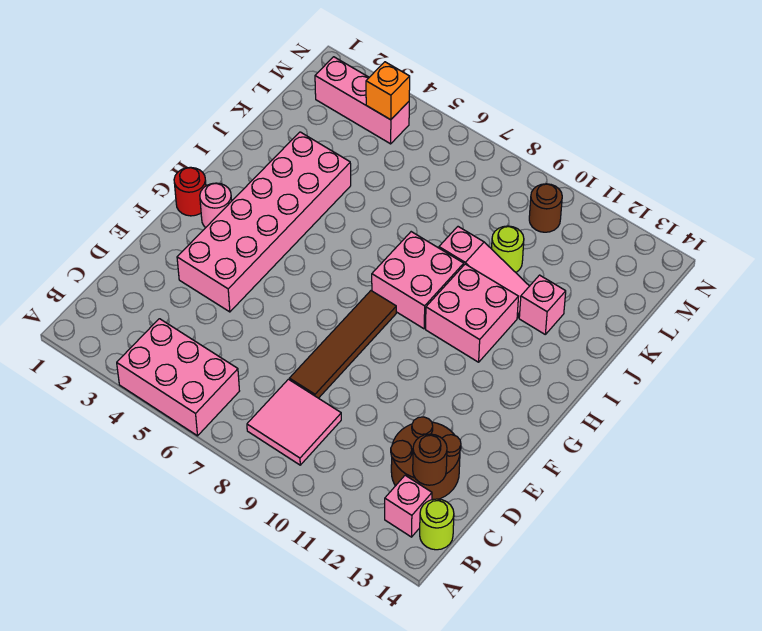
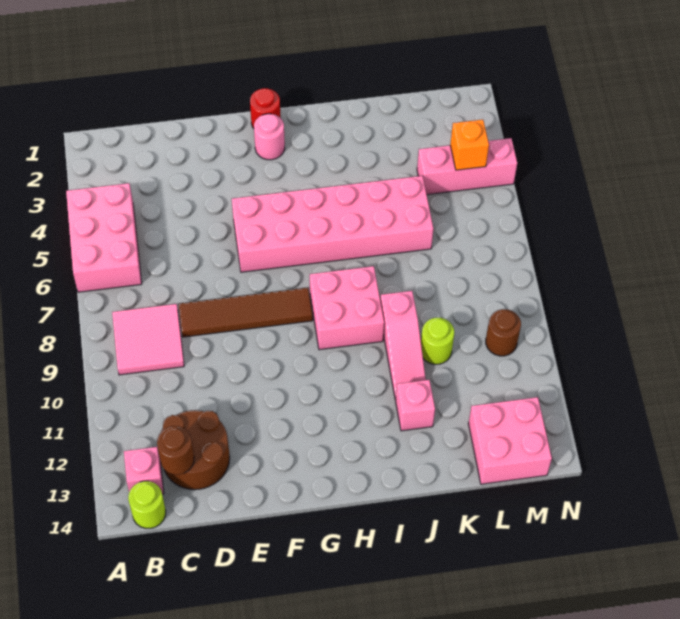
pink 2x6 brick [177,132,351,312] -> pink 2x6 brick moved to [232,176,433,272]
pink 2x2 brick [426,264,519,362] -> pink 2x2 brick moved to [468,397,552,484]
pink 1x3 brick [315,57,409,144] -> pink 1x3 brick turned to [417,138,517,194]

